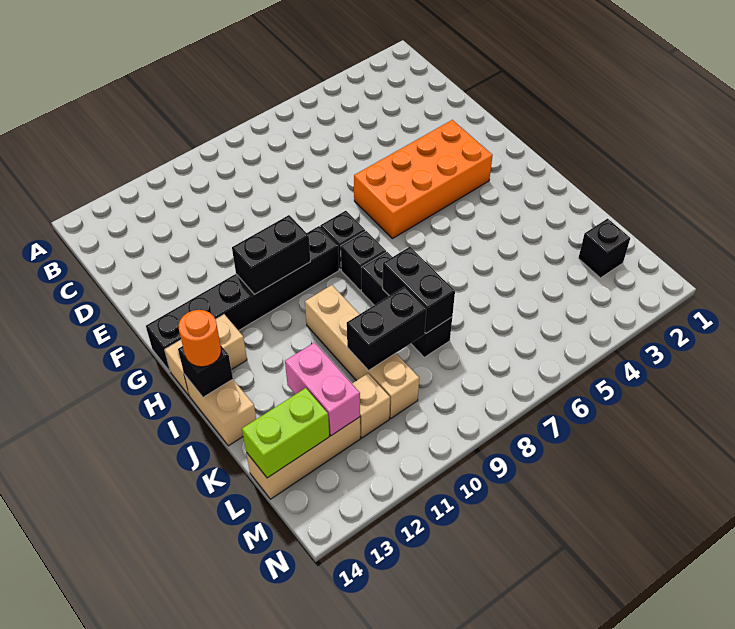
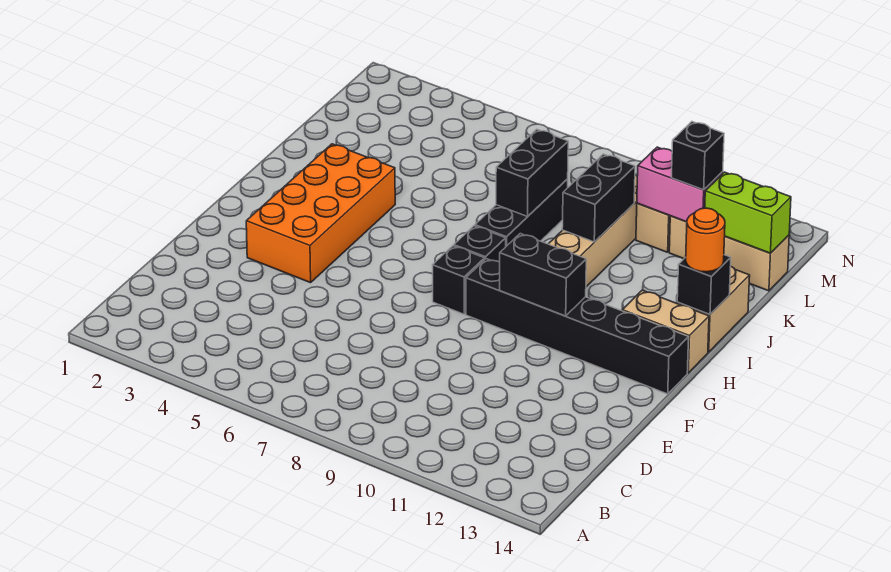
orange 2x4 brick [354,120,493,239] -> orange 2x4 brick turned to [246,144,395,283]
black 1x2 brick [347,287,426,371] -> black 1x2 brick turned to [562,154,635,242]
pink 1x2 brick [285,342,360,436] -> pink 1x2 brick turned to [637,147,723,222]
black 1x1 brick [578,219,630,278] -> black 1x1 brick moved to [671,122,724,190]

